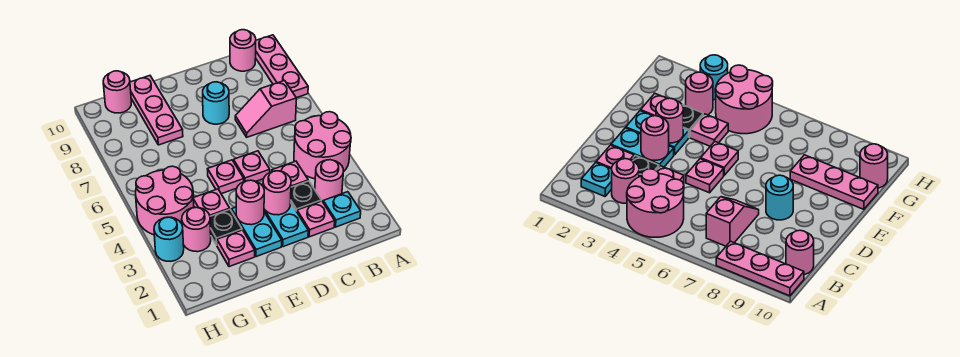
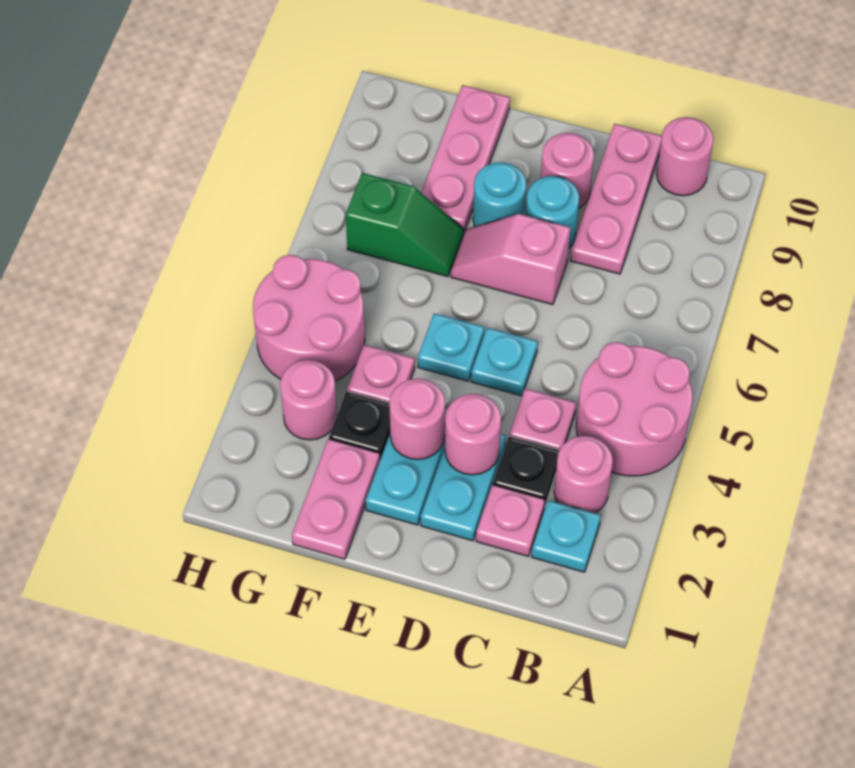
pink 1x3 plate [256,35,308,98] -> pink 1x3 plate moved to [571,124,662,274]
pink 1x2 slope [235,81,296,137] -> pink 1x2 slope moved to [451,214,570,305]
pink 1x1 plate [234,151,270,181] -> cyan 1x1 plate [471,328,538,396]
pink 1x1 plate [208,160,244,194] -> cyan 1x1 plate [418,313,484,381]
pink 1x1 plate [217,230,255,267] -> pink 1x2 plate [292,439,380,559]
none -> green 1x2 slope [346,173,464,277]
pink 1x1 round brick [103,71,131,113] -> pink 1x1 round brick moved to [541,133,594,208]
cyan 1x1 round brick [154,217,184,261] -> cyan 1x1 round brick moved to [473,162,526,227]

